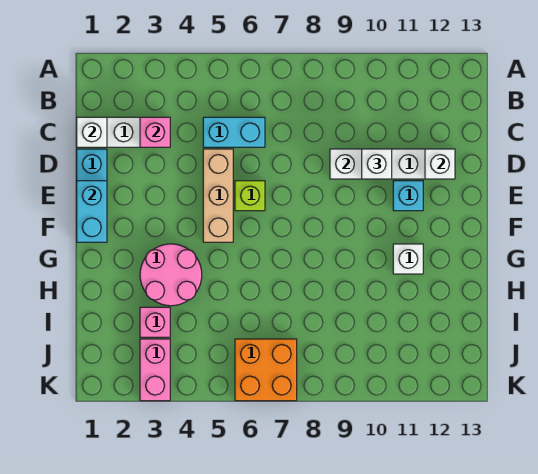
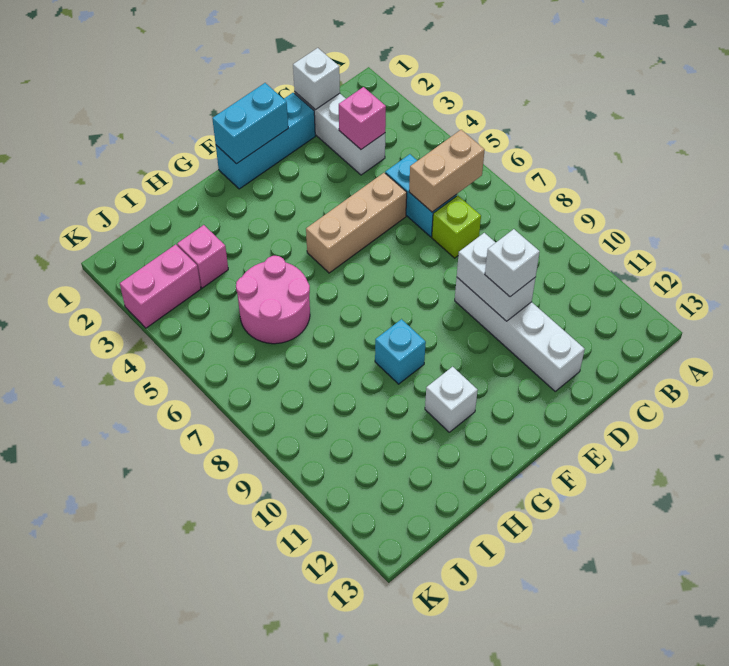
none -> tan 1x2 brick [409,130,485,212]
white 1x1 brick [425,149,455,179] -> none
lime 1x1 brick [235,181,265,211] -> lime 1x1 brick moved to [432,196,481,258]
cyan 1x1 brick [393,181,423,211] -> cyan 1x1 brick moved to [375,319,426,384]
pink 2x2 round brick [140,244,202,306] -> pink 2x2 round brick moved to [236,256,310,344]
orange 2x2 brick [235,339,297,401] -> none

